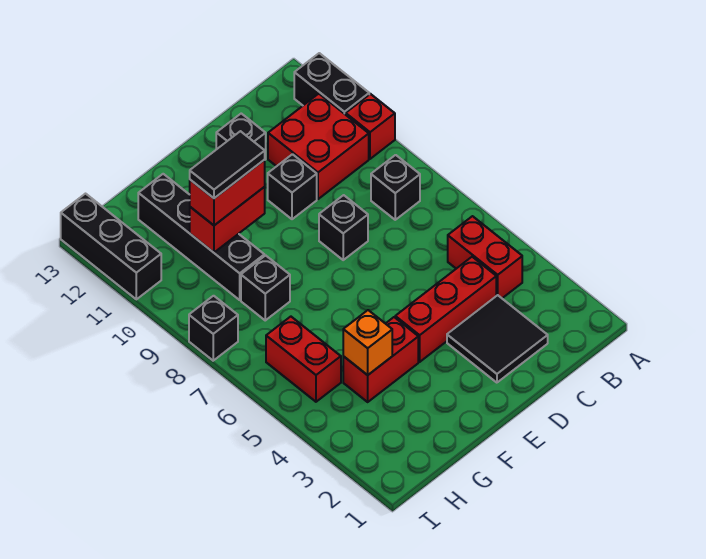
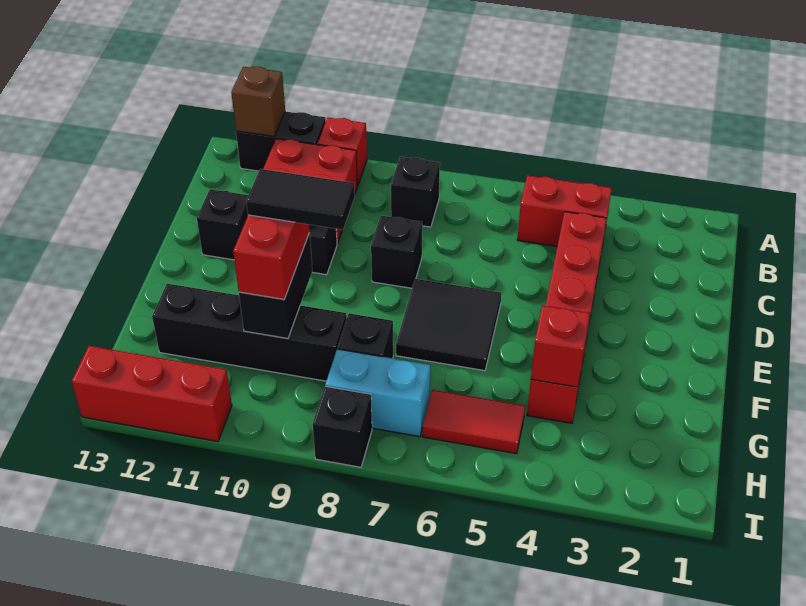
none -> brown 1x1 brick [231,67,285,136]
black 2x2 tile [447,295,548,383] -> black 2x2 tile moved to [396,279,501,371]
red 1x2 brick [190,187,265,252] -> black 1x2 brick [239,233,312,339]
black 1x2 tile [190,131,265,198] -> black 1x2 tile turned to [246,169,355,230]
orange 1x1 brick [343,310,392,375] -> red 1x1 brick [531,305,590,387]
red 1x2 brick [266,317,341,402] -> red 1x2 tile [422,390,525,454]
none -> cyan 1x2 brick [325,349,430,437]
black 1x3 brick [61,194,161,299] -> red 1x3 brick [72,346,232,442]

